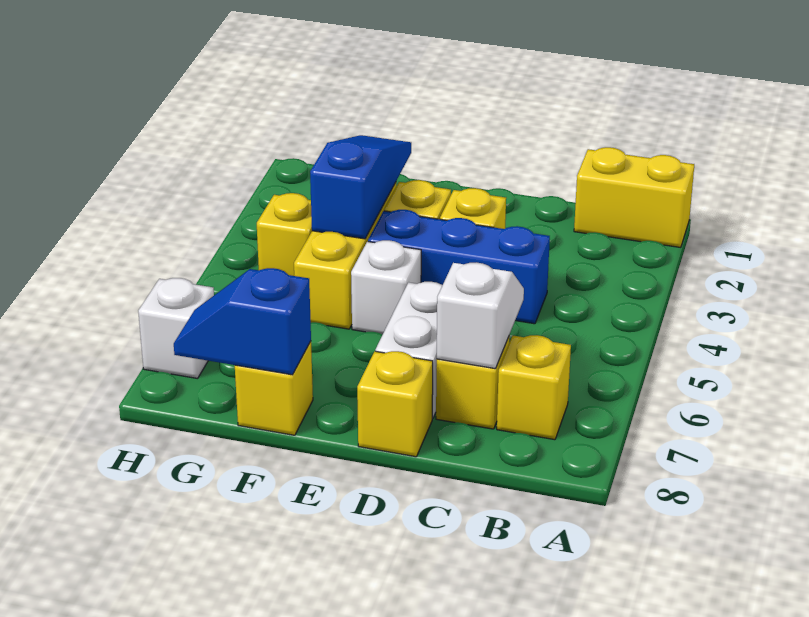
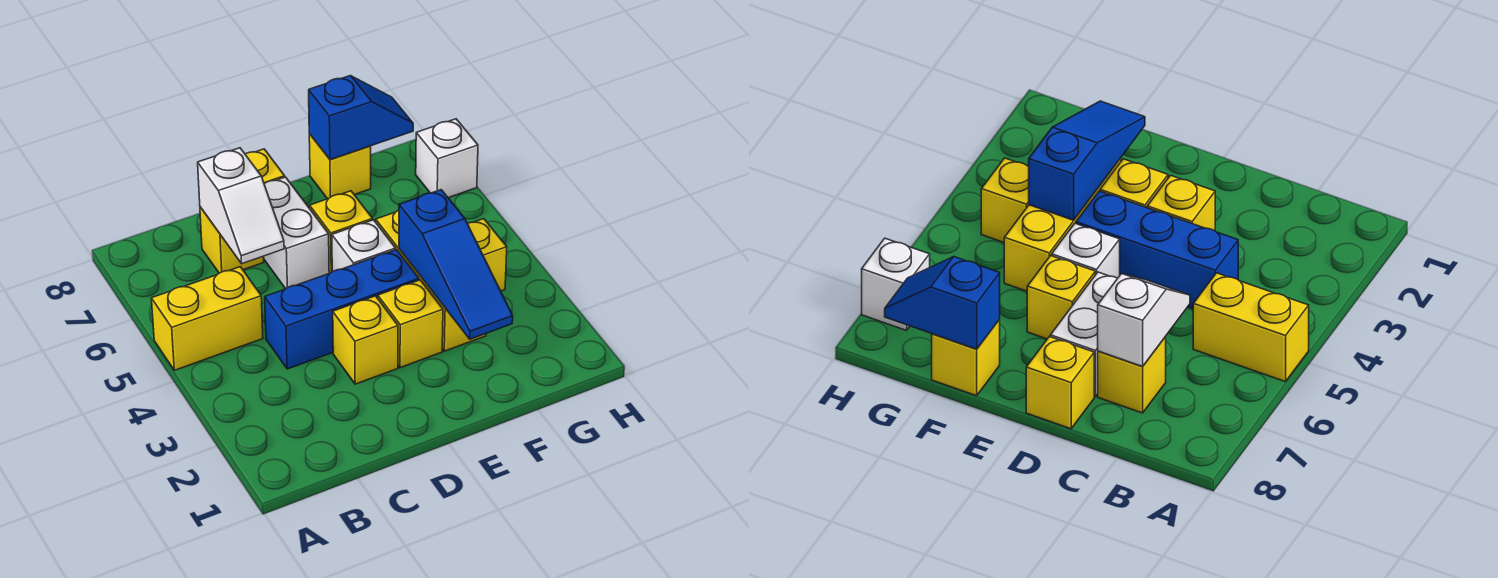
yellow 1x2 brick [574,147,694,247] -> yellow 1x2 brick moved to [151,267,263,370]
yellow 1x1 brick [497,335,571,440] -> yellow 1x1 brick moved to [310,191,373,273]

